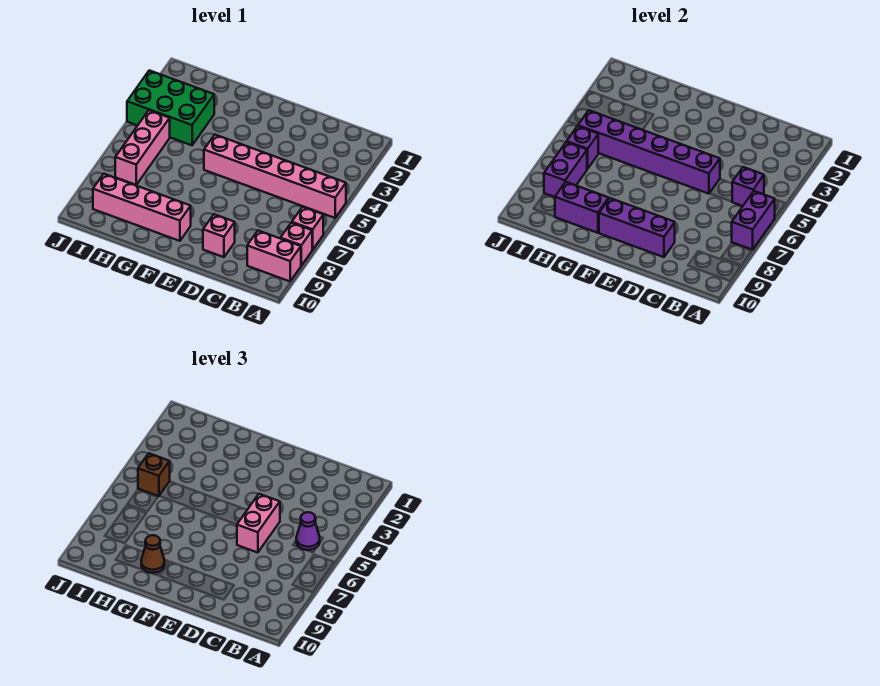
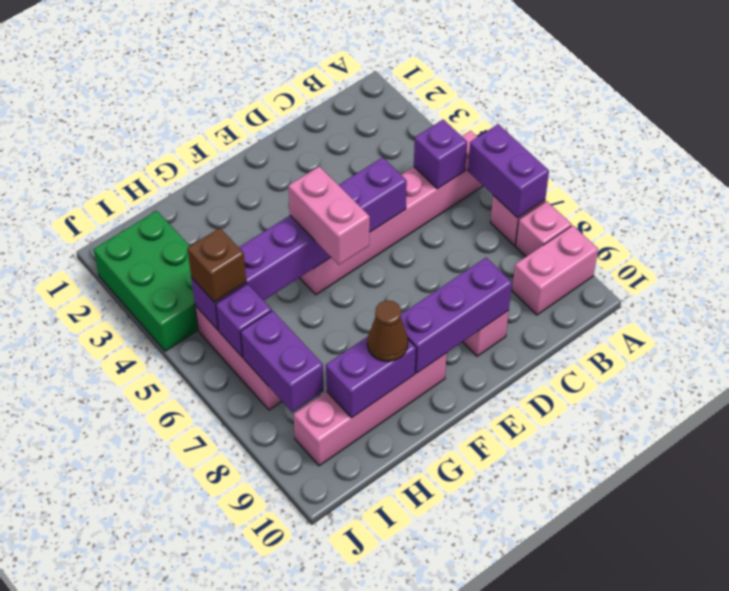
purple 1x1 cone [296,512,320,550] -> none
pink 1x2 brick [237,494,280,553] -> pink 1x2 brick moved to [288,166,370,265]
green 2x3 brick [127,70,214,145] -> green 2x3 brick turned to [94,211,198,351]

